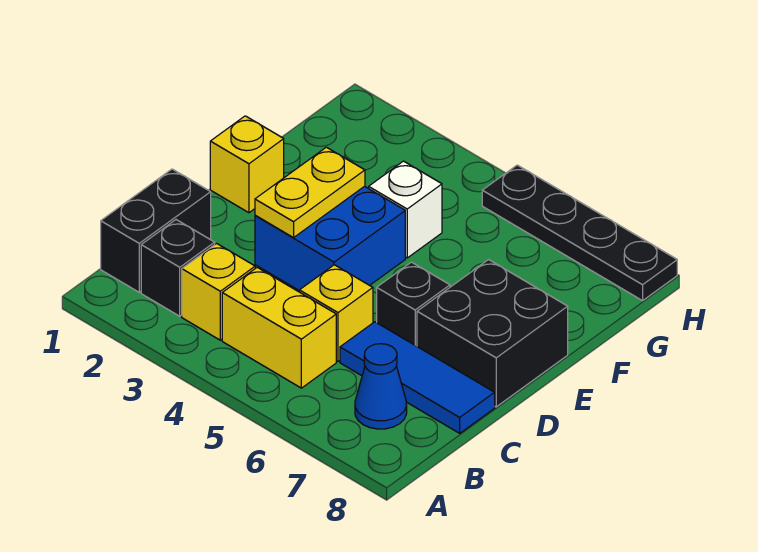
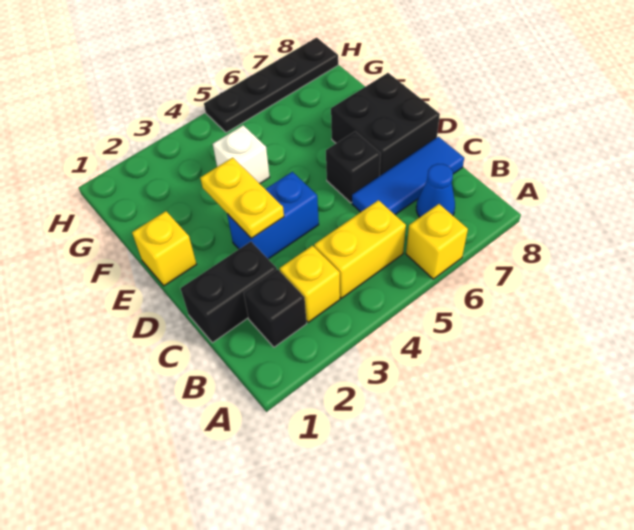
black 1x2 brick [101,169,211,292] -> black 1x2 brick turned to [181,242,277,343]
yellow 1x1 brick [299,265,373,361] -> yellow 1x1 brick moved to [406,204,468,279]
blue 2x2 brick [255,186,405,290] -> blue 1x2 brick [227,172,319,259]

